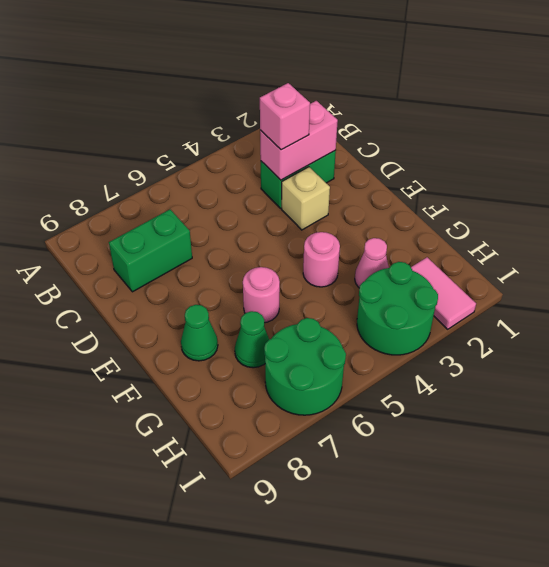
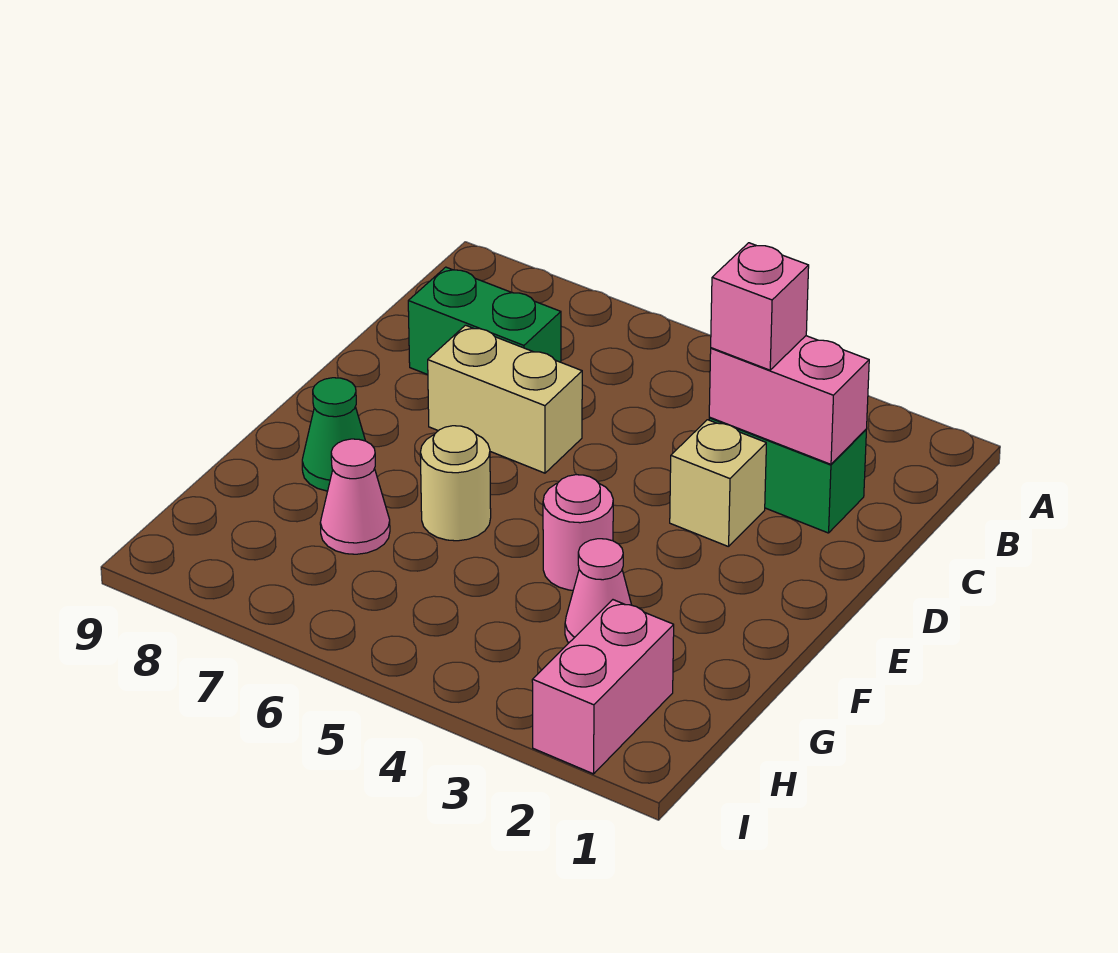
none -> tan 1x2 brick [428,325,582,473]
pink 1x1 round brick [243,267,280,323] -> tan 1x1 round brick [420,426,491,541]
green 1x1 cone [235,311,269,368] -> pink 1x1 cone [320,439,390,554]
pink 1x2 tile [411,257,476,329] -> pink 1x2 brick [532,600,674,774]
green 2x2 round brick [357,262,438,355] -> none
green 2x2 round brick [264,318,346,415] -> none

